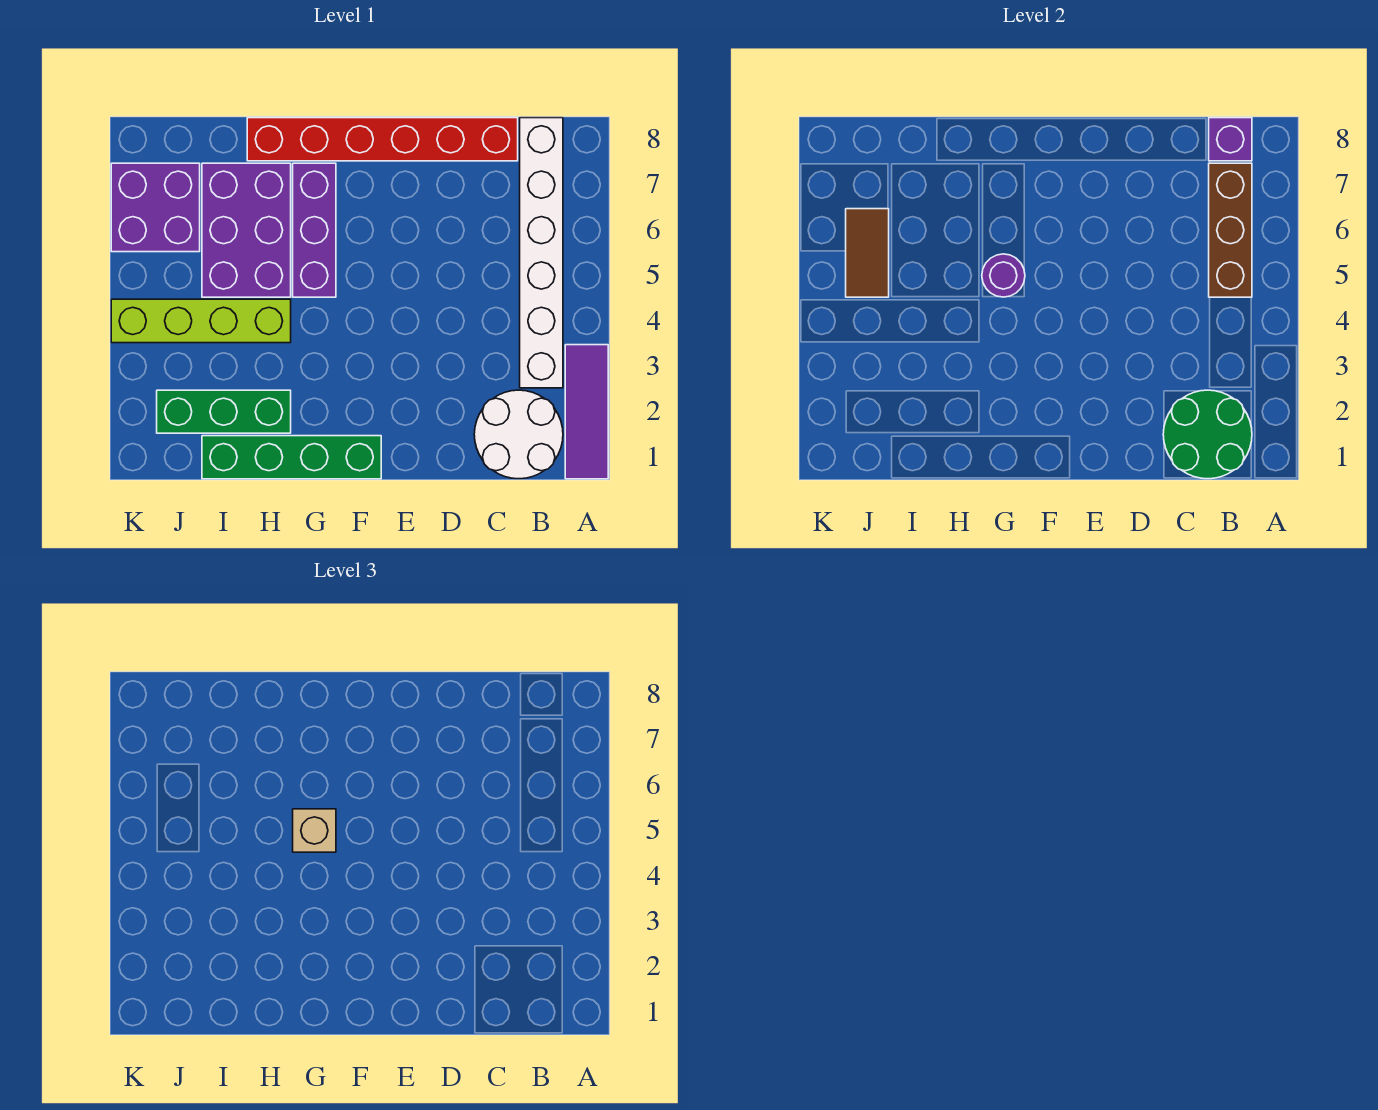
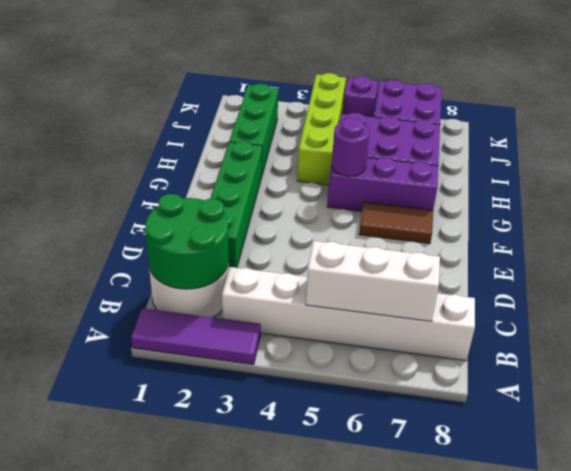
brown 1x3 brick [1209,163,1252,297] -> white 1x3 brick [306,241,440,321]
purple 1x1 brick [1209,118,1252,161] -> purple 1x1 brick moved to [343,77,378,117]
red 1x6 brick [247,118,518,161] -> none
green 1x4 brick [202,436,381,479] -> green 1x4 brick moved to [210,141,262,268]
tan 1x1 brick [293,809,336,852] -> none
brown 1x2 tile [846,209,889,297] -> brown 1x2 tile moved to [359,202,433,244]

